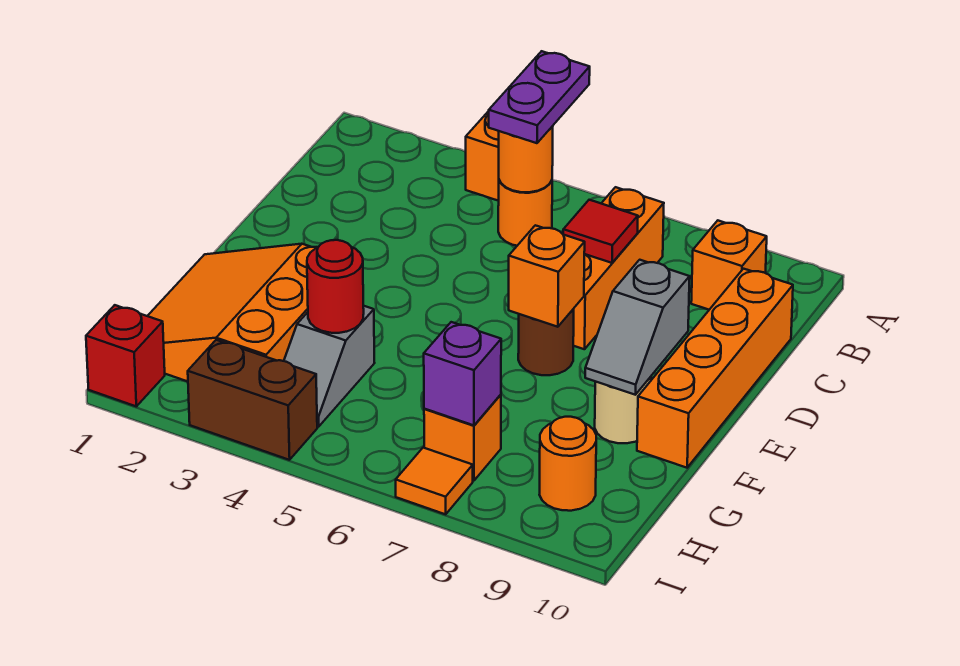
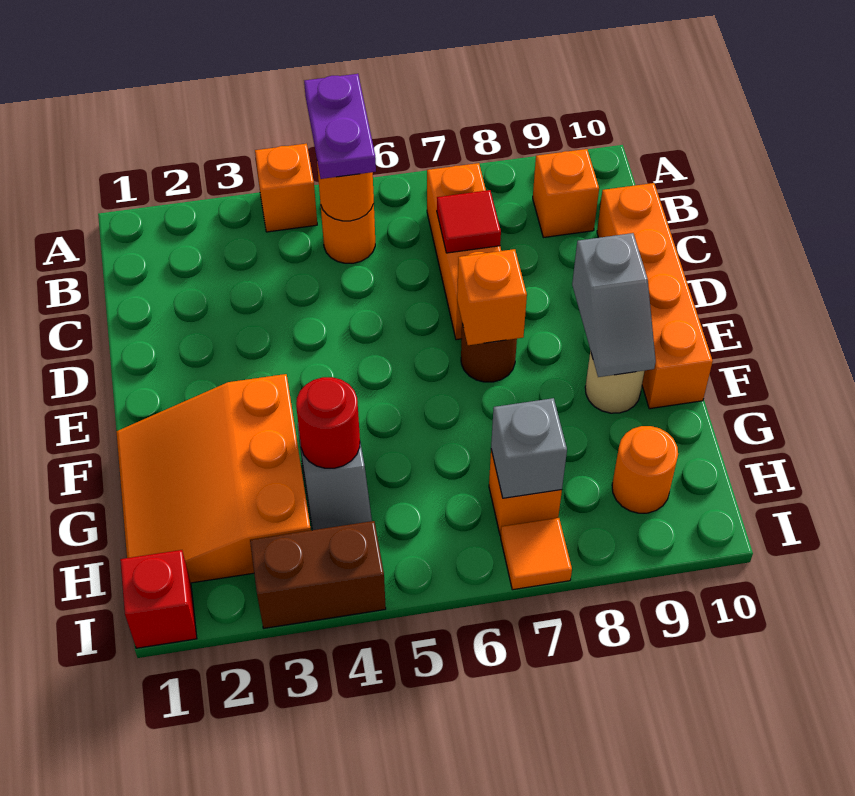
purple 1x1 brick [424,322,501,425] -> grey 1x1 brick [491,398,567,498]

